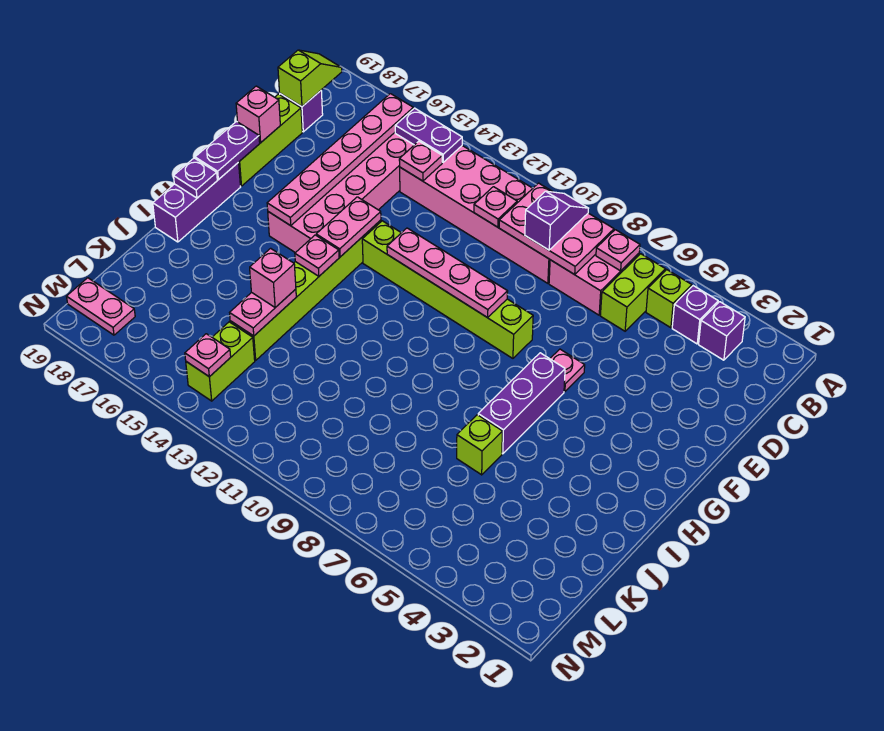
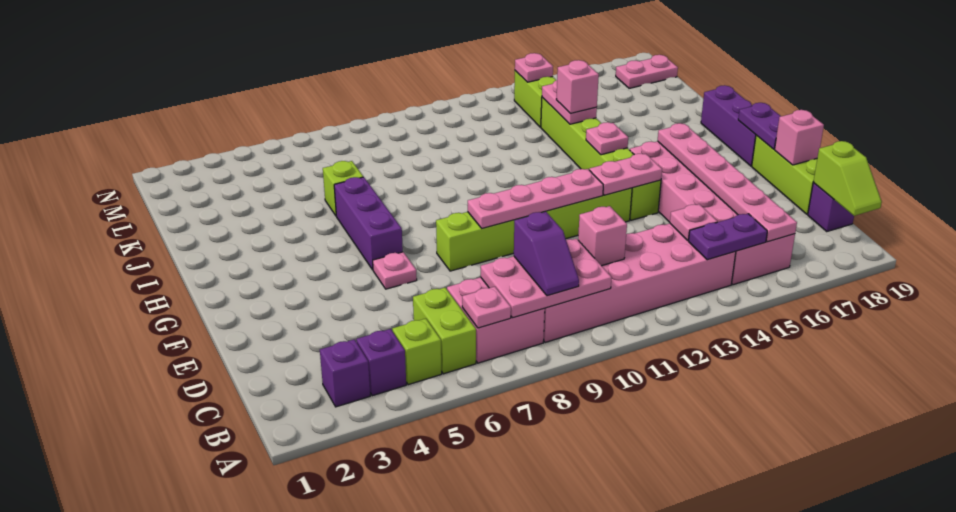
pink 1x1 plate [474,187,517,227] -> pink 1x1 brick [578,206,627,266]
pink 1x2 plate [316,197,381,257] -> pink 1x2 plate turned to [589,154,662,195]
purple 1x1 plate [174,158,217,198] -> none

